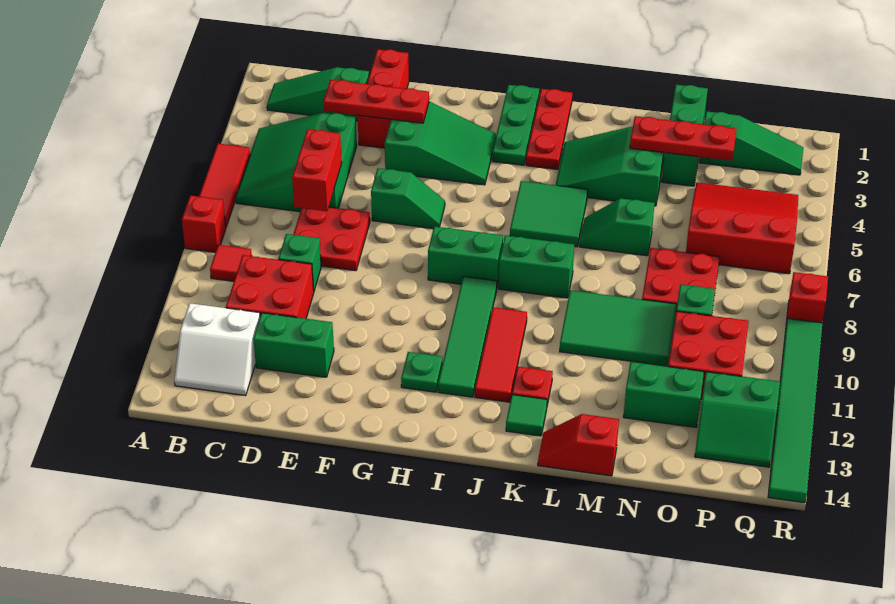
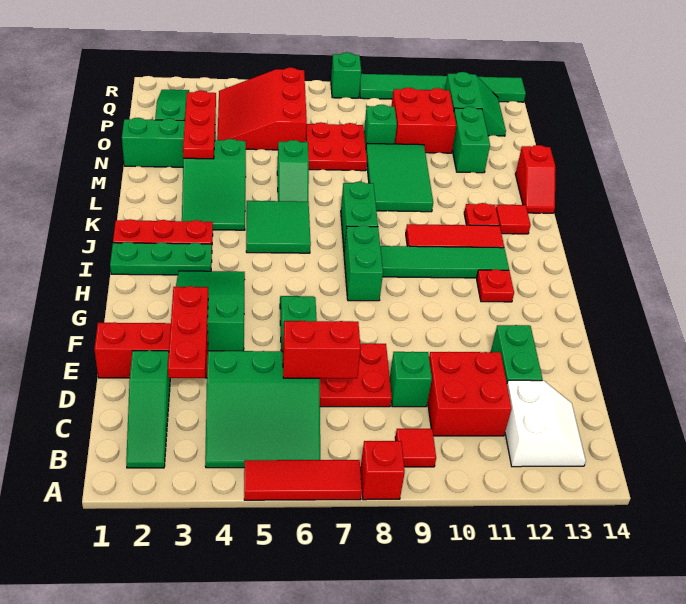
green 1x1 plate [401,352,442,392] -> red 1x1 plate [477,269,514,302]
green 1x1 tile [506,395,547,436] -> red 1x1 tile [496,205,531,234]
red 1x1 brick [786,272,828,323] -> green 1x1 brick [331,52,361,98]

